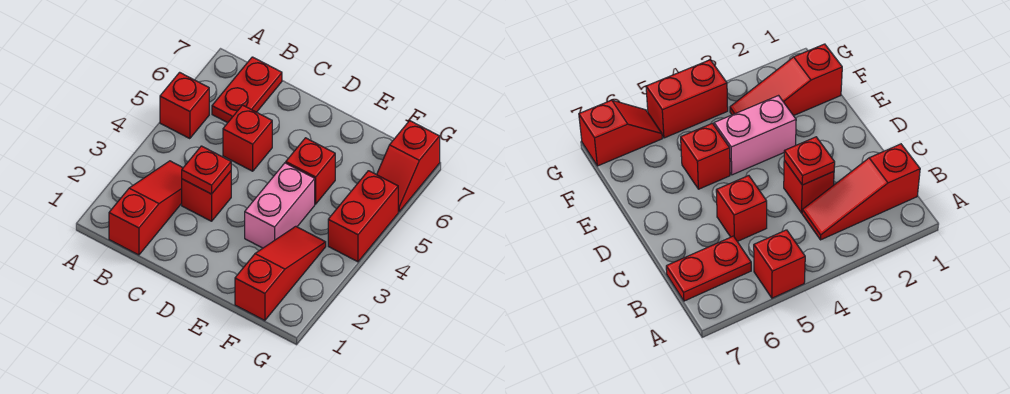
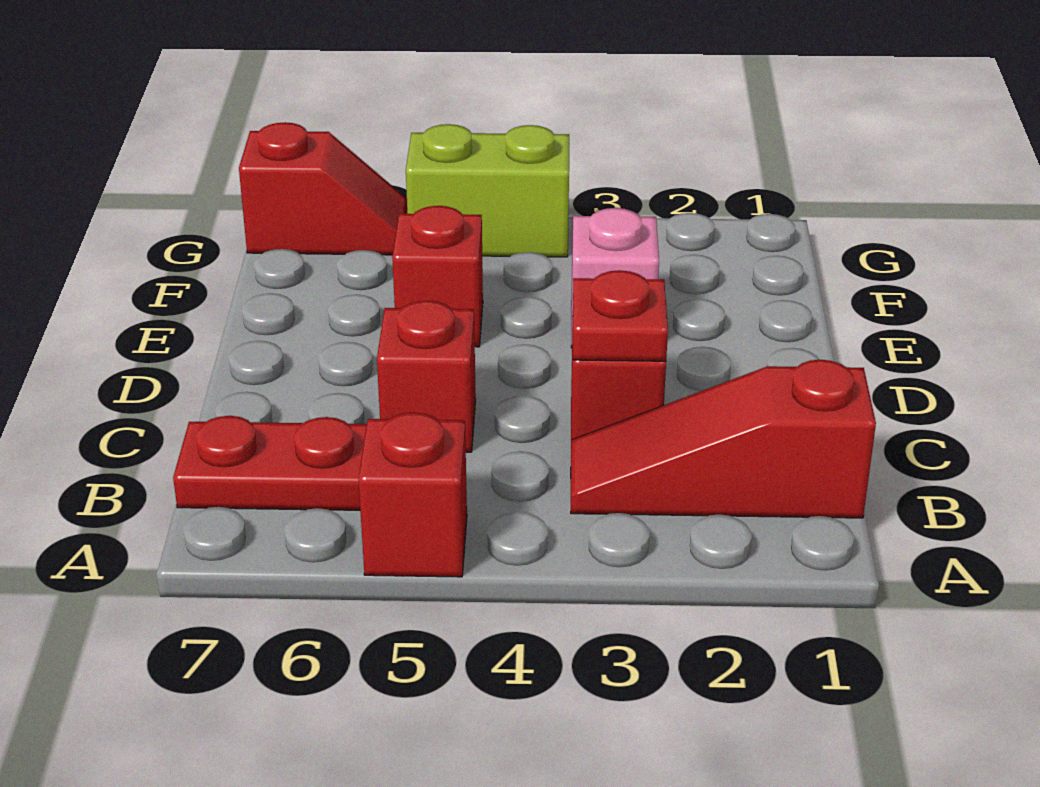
pink 1x2 brick [245,163,315,248] -> pink 1x1 brick [571,208,659,348]
red 1x3 slope [235,226,326,321] -> none
red 1x2 brick [328,171,398,262] -> lime 1x2 brick [406,124,569,257]

